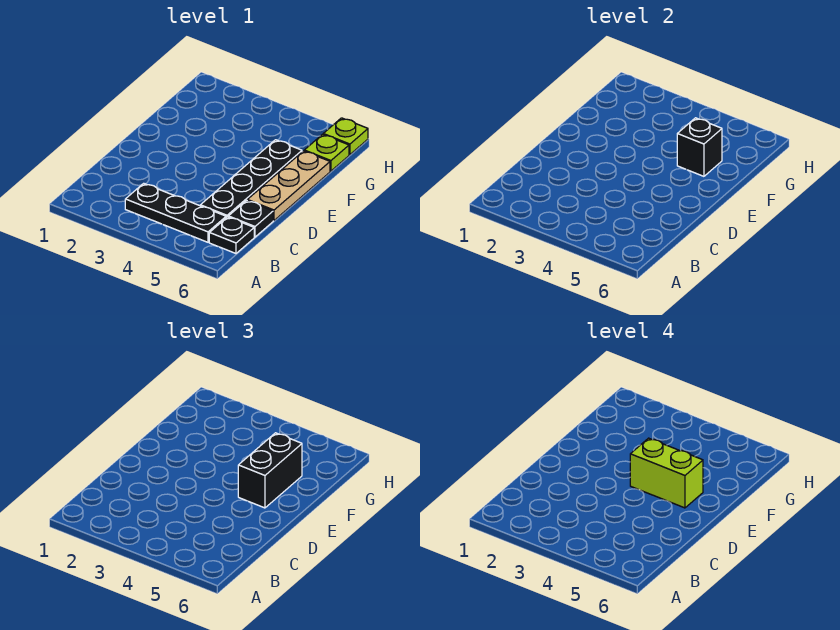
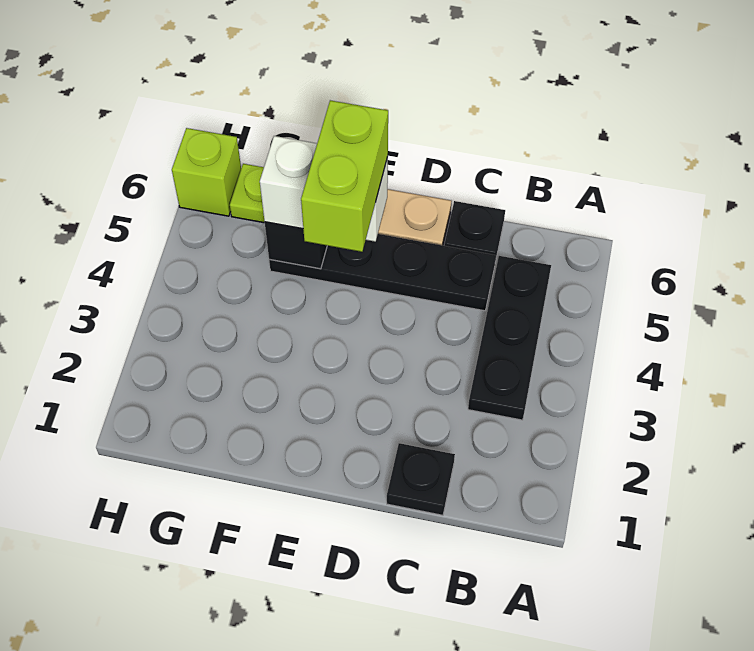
black 1x1 plate [209,217,254,253] -> black 1x1 plate moved to [387,443,455,515]
black 1x2 brick [238,433,302,508] -> white 1x2 brick [260,136,388,242]
lime 1x1 plate [323,118,368,155] -> lime 1x1 brick [172,128,241,216]

